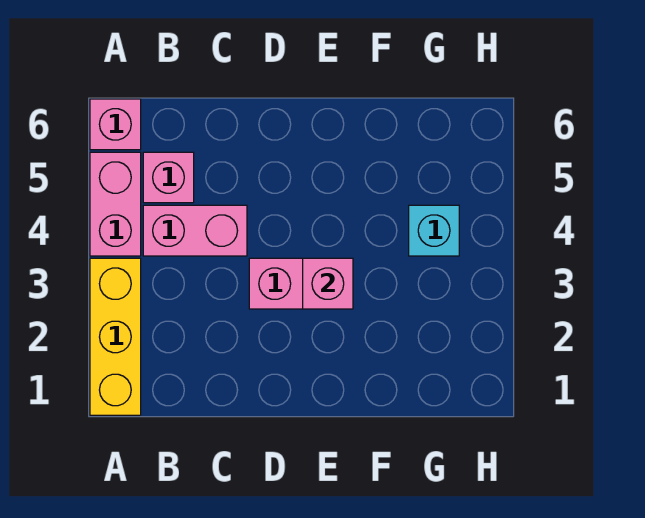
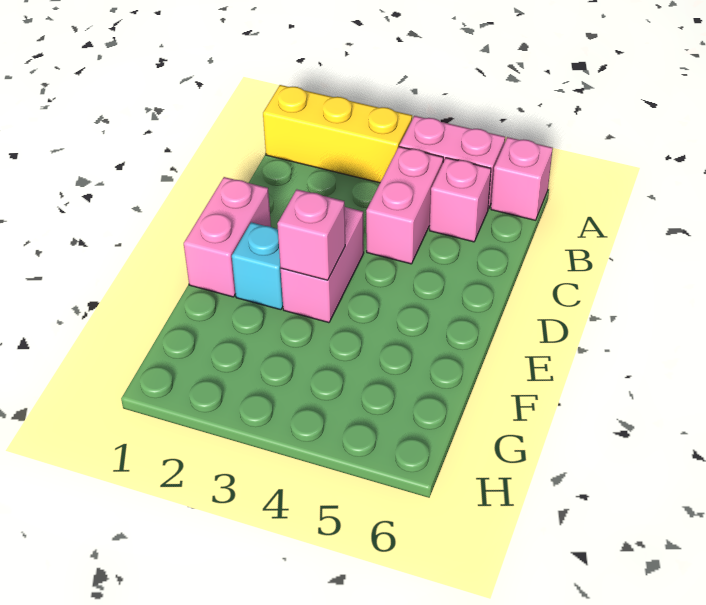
none -> pink 1x2 brick [184,177,271,297]
cyan 1x1 brick [409,205,459,256] -> cyan 1x1 brick moved to [232,222,283,310]

